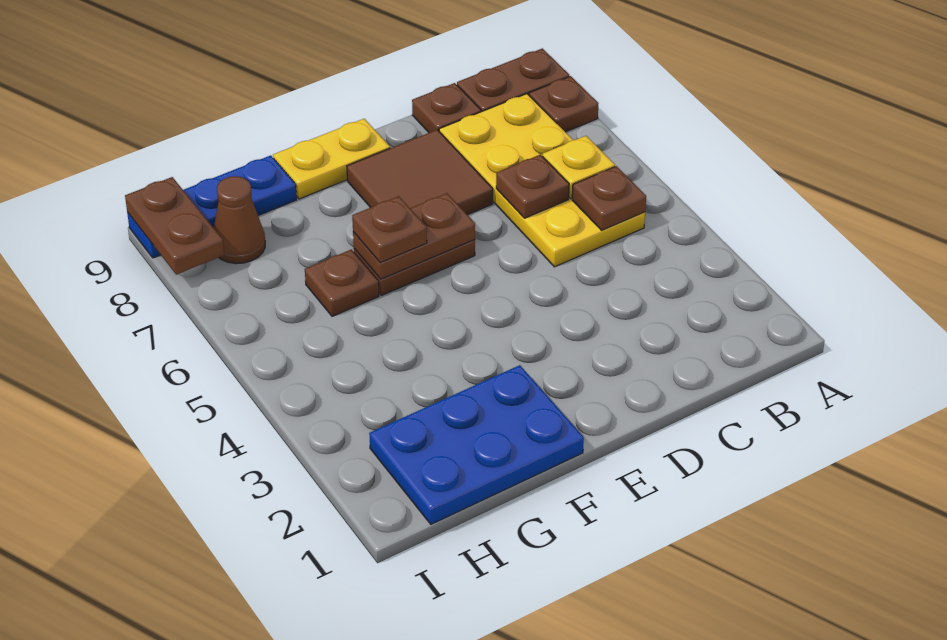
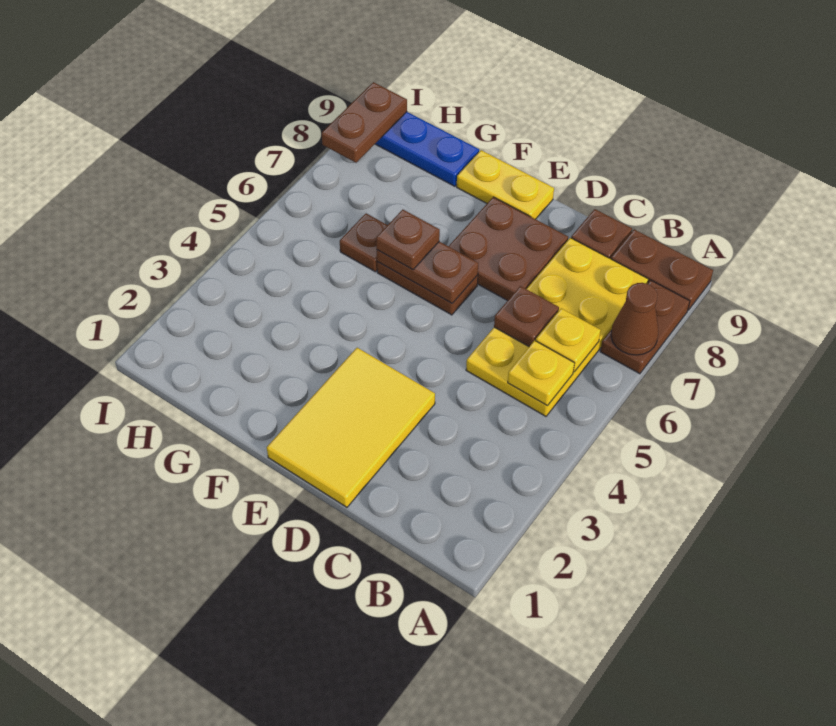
brown 1x1 plate [529,76,598,132] -> brown 1x2 plate [600,280,690,374]
brown 1x1 plate [572,166,646,230] -> yellow 1x1 plate [508,341,574,406]
none -> yellow 2x3 tile [267,348,435,507]
brown 2x2 tile [347,130,493,215] -> brown 2x2 plate [449,197,568,301]
blue 2x3 plate [369,365,584,524] -> none
brown 1x1 cone [214,176,265,264] -> brown 1x1 cone moved to [611,283,658,355]

